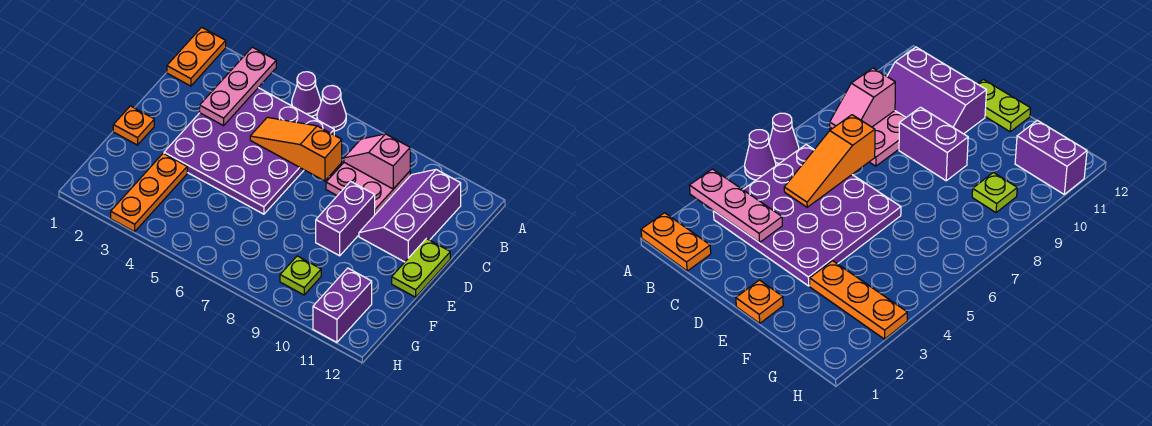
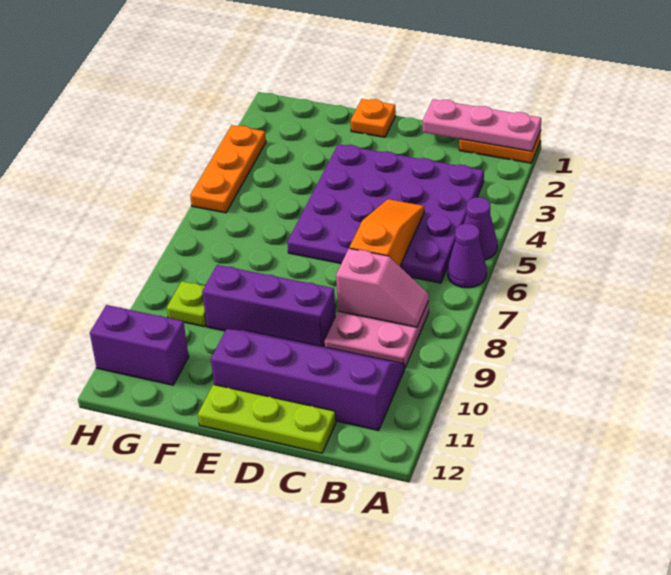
pink 1x3 plate [200,47,276,126] -> pink 1x3 plate moved to [423,99,541,151]
pink 1x2 slope [344,134,410,189] -> pink 1x2 slope turned to [336,248,429,327]
purple 2x3 slope [359,169,461,262] -> purple 2x4 slope [211,329,404,431]
purple 1x2 brick [316,181,375,256] -> purple 1x3 brick [202,265,336,347]
lime 1x2 plate [392,239,450,297] -> lime 1x3 plate [198,385,336,453]
orange 1x3 plate [111,153,187,232] -> orange 1x3 plate turned to [190,125,266,213]

